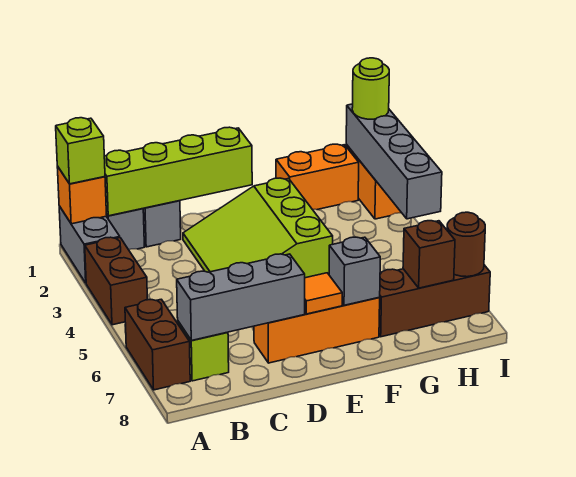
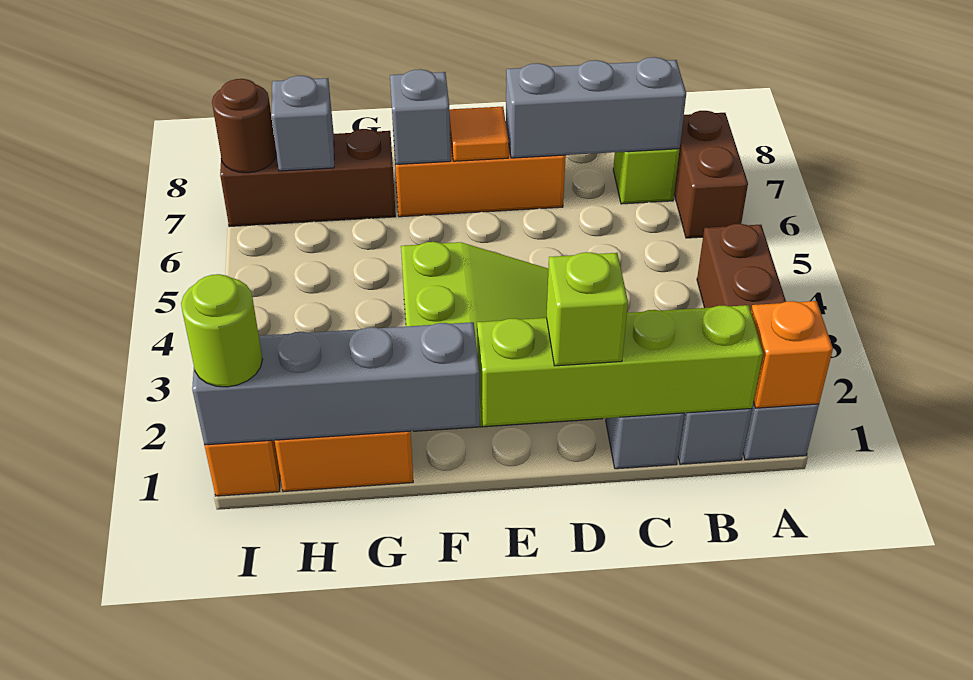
lime 1x1 brick [56,118,105,184] -> lime 1x1 brick moved to [546,252,628,366]
brown 1x1 brick [403,221,455,288] -> grey 1x1 brick [271,76,334,171]
grey 1x4 brick [346,104,442,219] -> grey 1x4 brick turned to [192,322,480,445]

